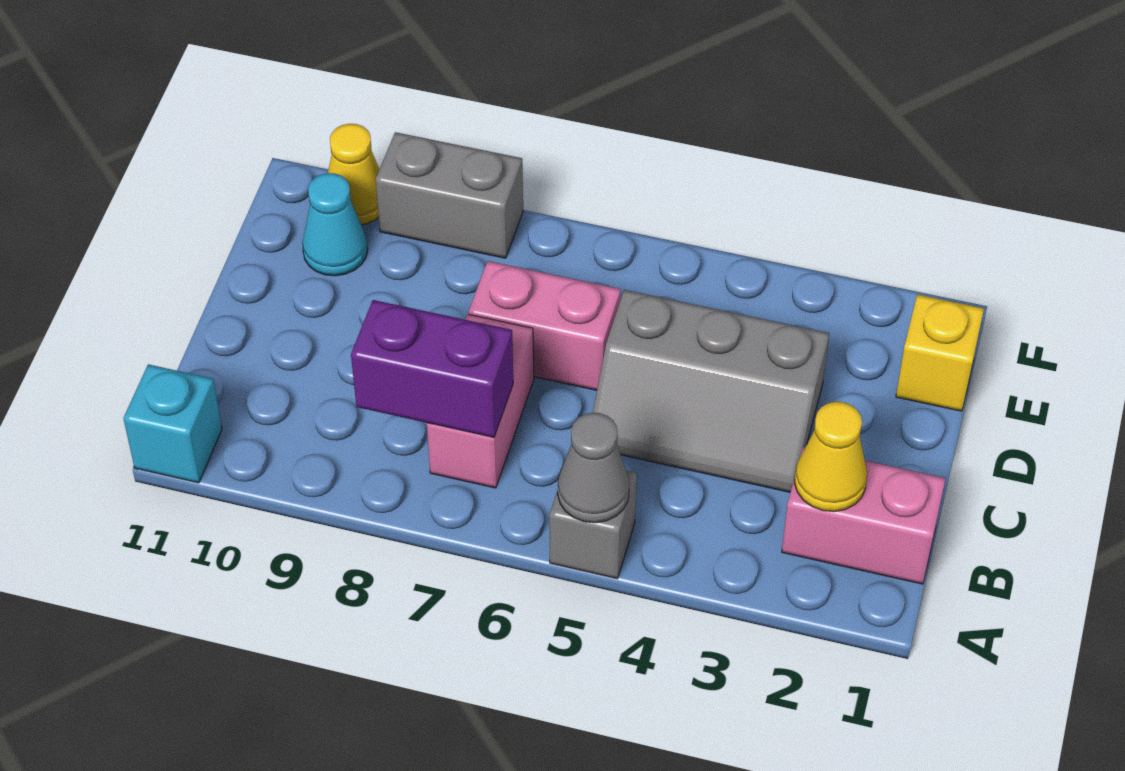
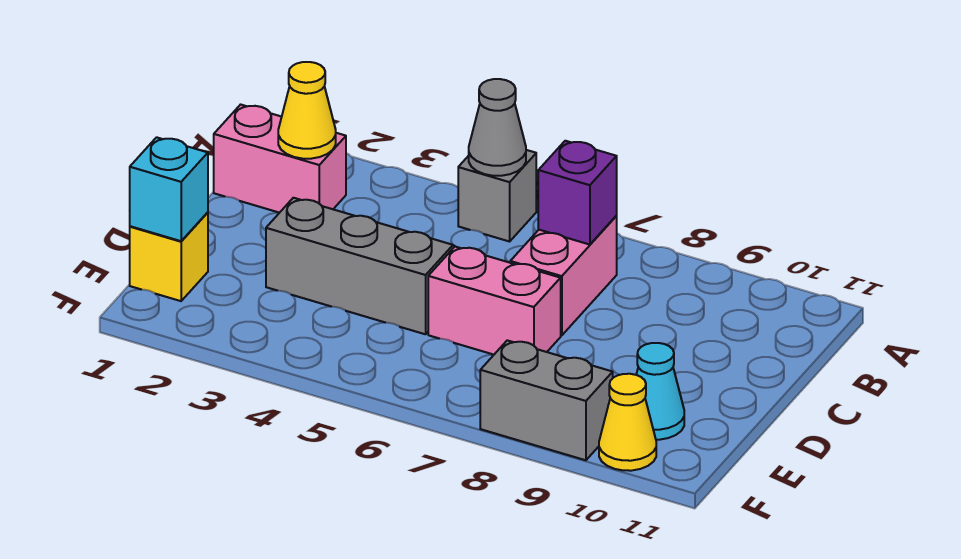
cyan 1x1 brick [123,364,222,483] -> cyan 1x1 brick moved to [130,137,208,241]
purple 1x2 brick [351,300,513,438] -> purple 1x1 brick [538,141,617,245]

